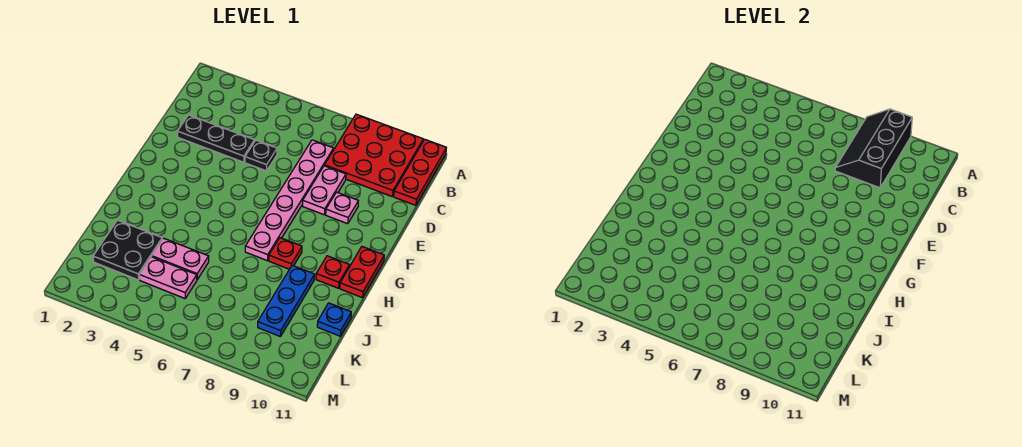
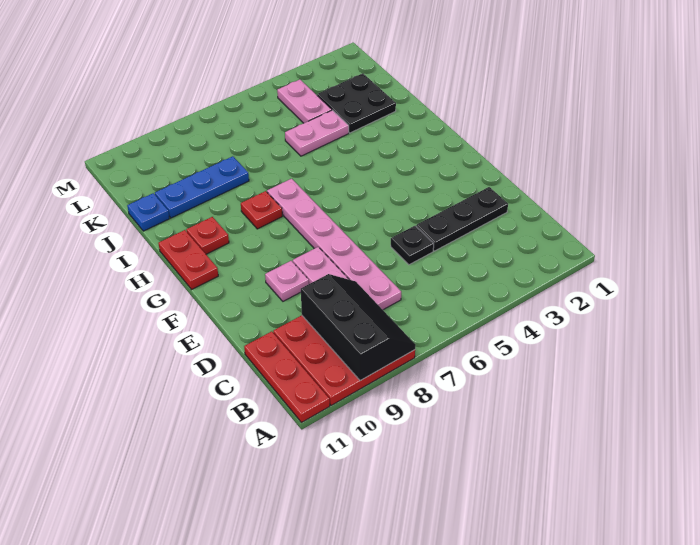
blue 1x3 plate [258,265,315,337] -> blue 1x3 plate turned to [155,156,249,218]
pink 1x2 plate [139,257,197,298] -> pink 1x2 plate turned to [277,80,332,123]

